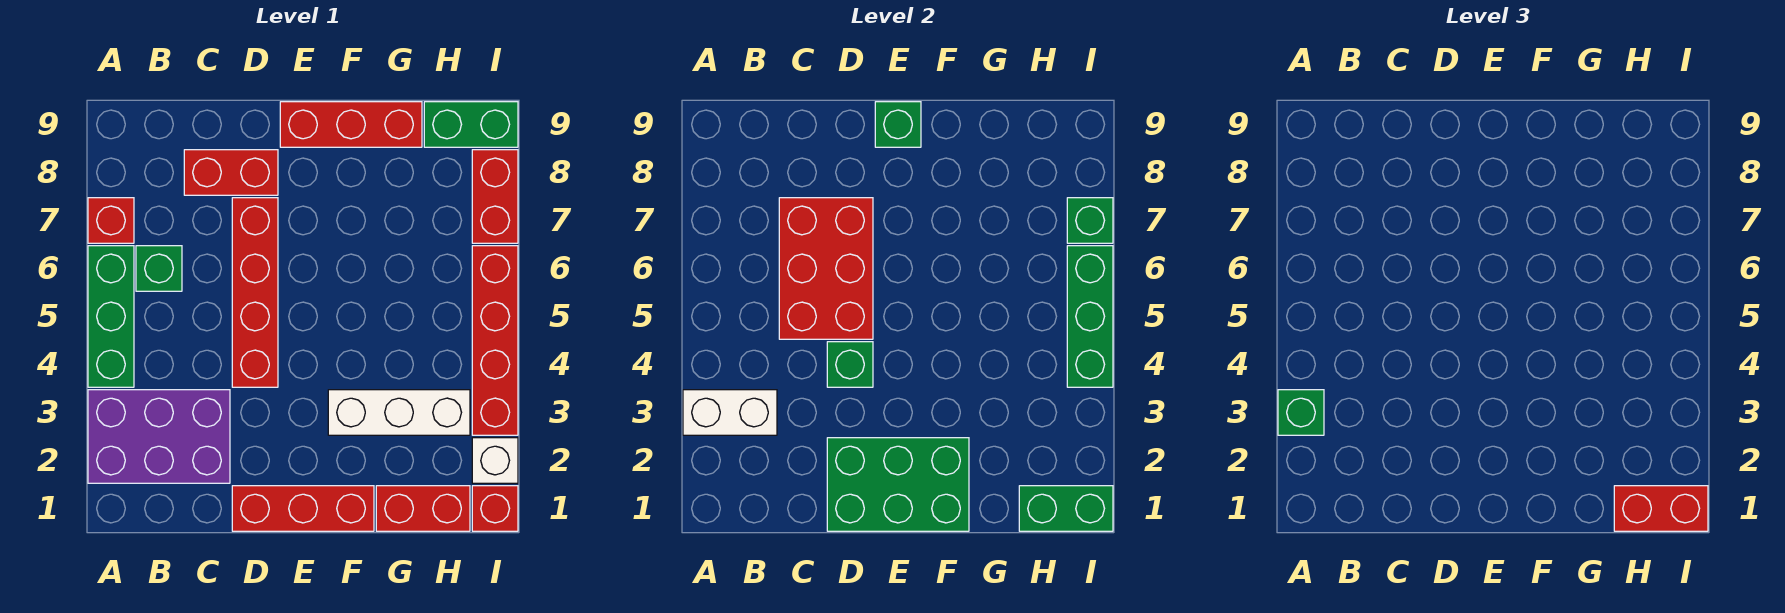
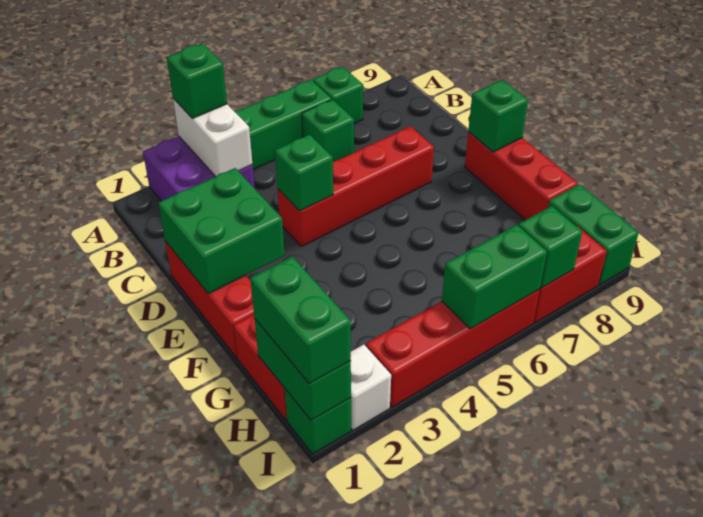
purple 2x3 brick [88,390,230,483] -> purple 2x2 brick [143,136,255,201]
red 1x1 brick [88,198,134,243] -> green 1x1 brick [313,66,363,124]
red 2x3 brick [779,198,873,339] -> none
red 1x2 brick [184,150,278,195] -> none
green 2x3 brick [827,438,969,531] -> green 2x2 brick [158,168,285,294]
white 1x3 brick [328,390,470,435] -> none
red 1x2 brick [1614,486,1708,531] -> green 1x2 brick [250,257,351,384]
red 1x1 brick [472,486,518,531] -> green 1x1 brick [285,389,351,454]
green 1x3 brick [1067,246,1113,387] -> green 1x2 brick [442,225,547,329]

